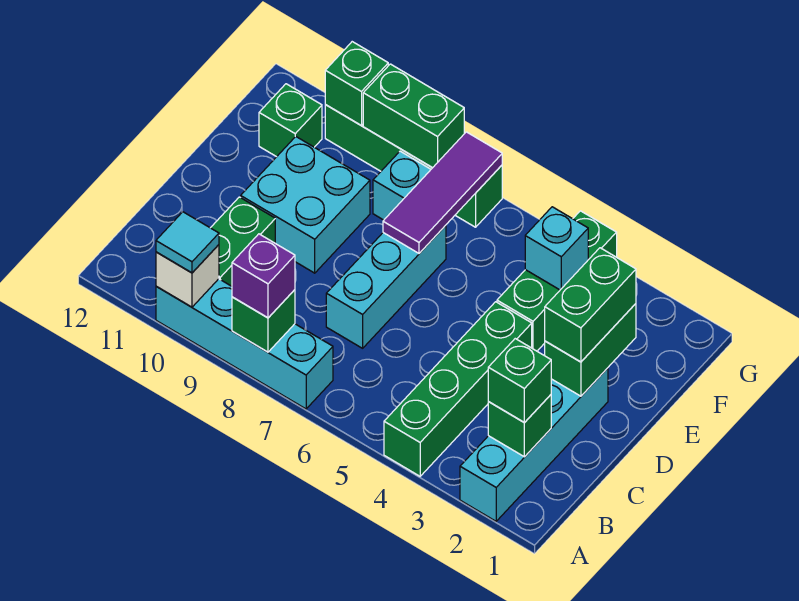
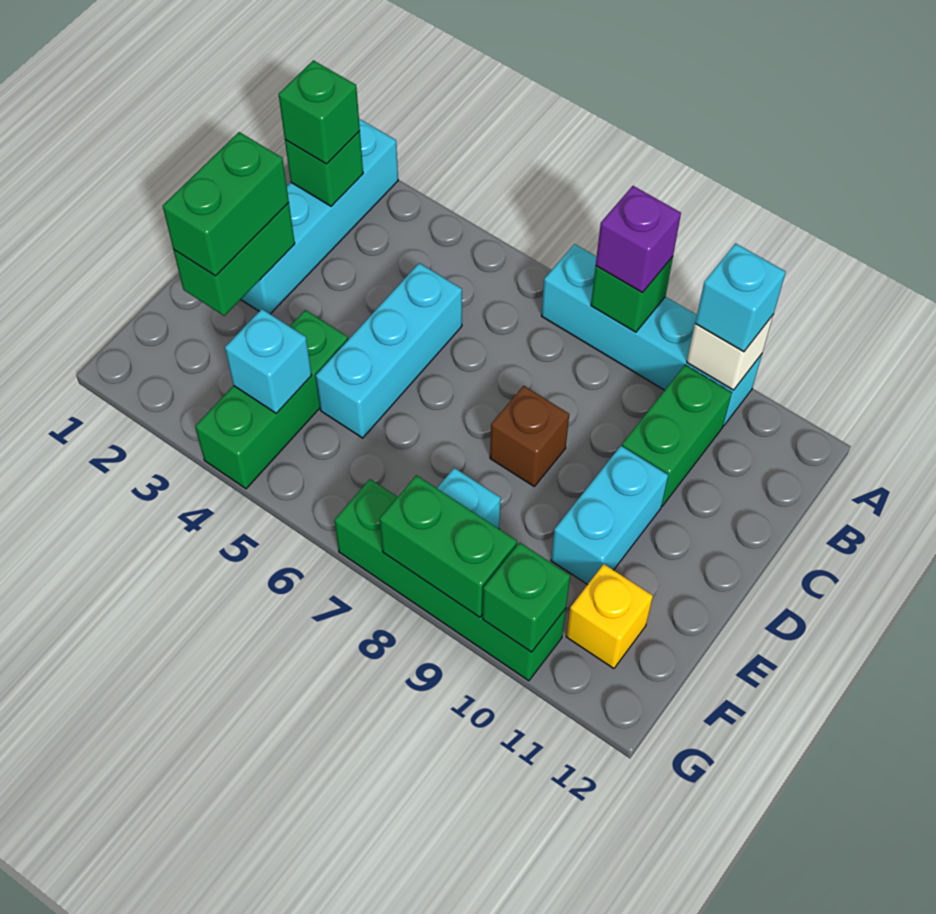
green 1x4 brick [384,302,532,476] -> none
cyan 1x1 tile [156,212,219,273] -> cyan 1x1 brick [695,243,786,352]
cyan 1x3 brick [326,225,446,348] -> cyan 1x3 brick moved to [316,263,462,438]
none -> brown 1x1 brick [490,386,569,486]
cyan 2x2 brick [241,137,370,273] -> cyan 1x2 brick [551,446,668,585]
purple 1x3 tile [383,132,502,253] -> none
green 1x1 brick [259,84,322,157] -> yellow 1x1 brick [566,564,653,669]

